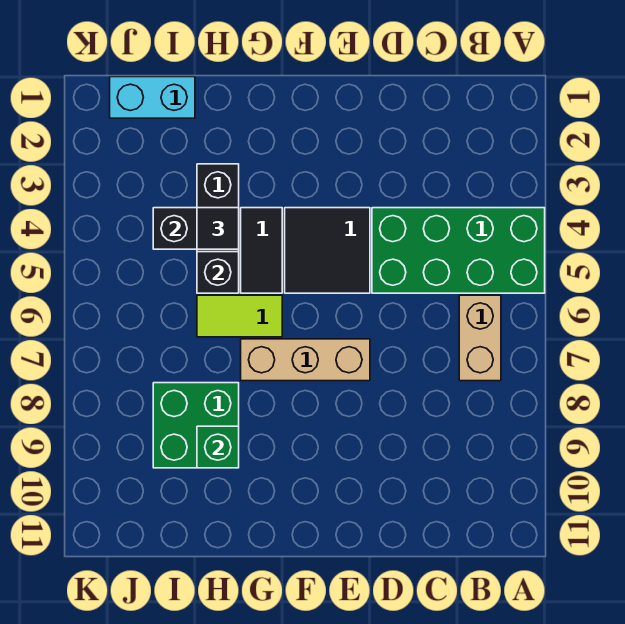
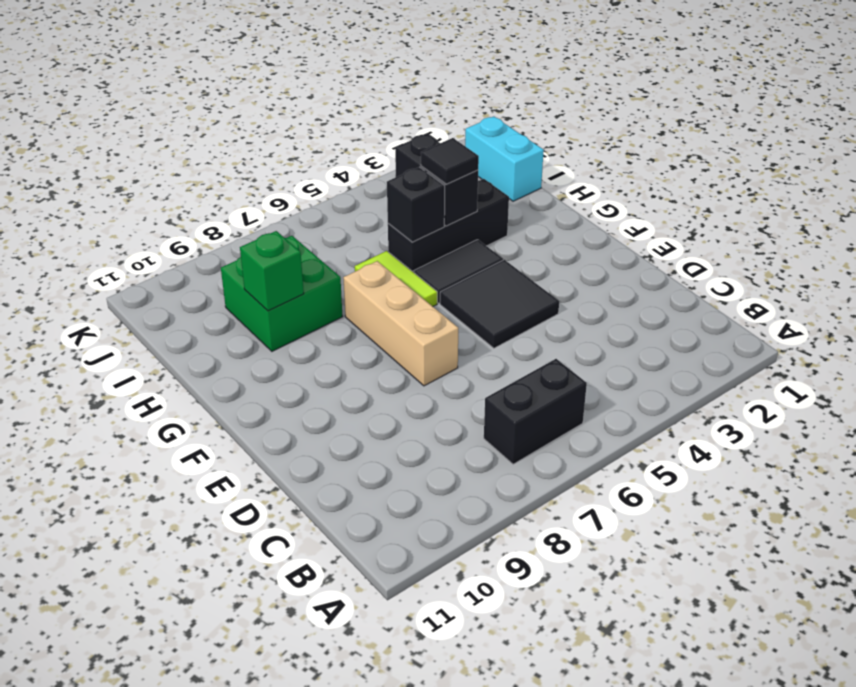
green 2x4 brick [372,208,545,293] -> none
tan 1x2 brick [459,295,501,381] -> black 1x2 brick [484,359,587,464]

